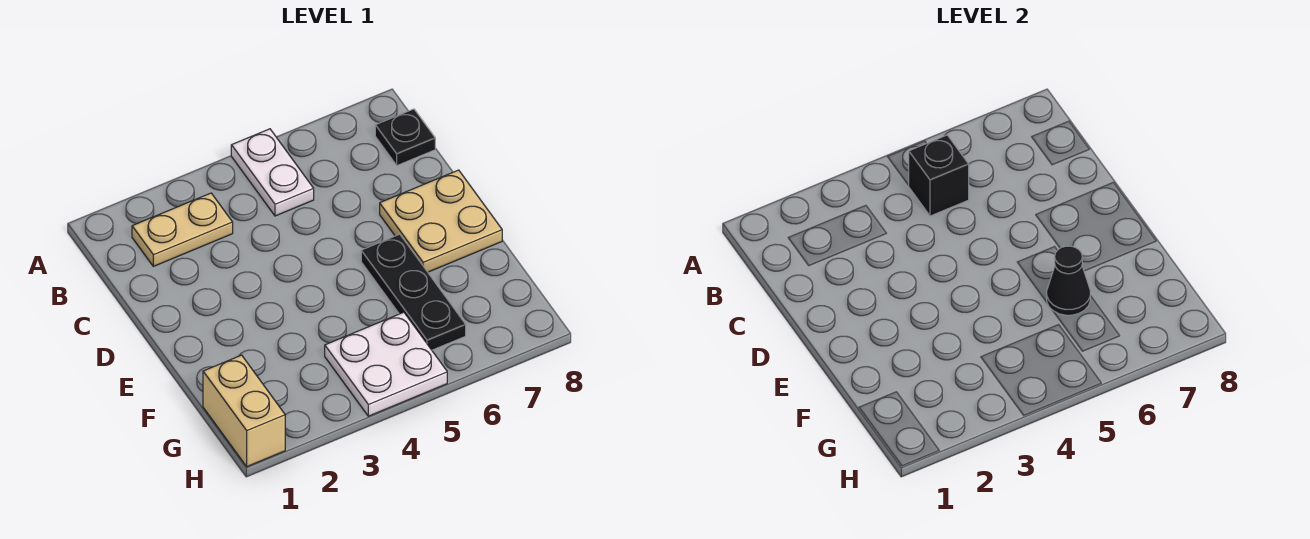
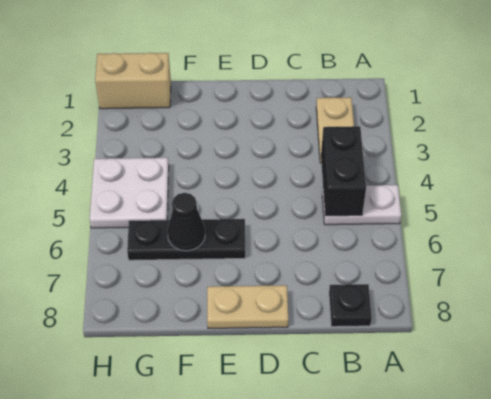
black 1x1 brick [909,135,969,216] -> black 1x2 brick [321,126,366,216]
tan 2x2 plate [380,170,502,272] -> tan 1x2 plate [207,285,289,328]

